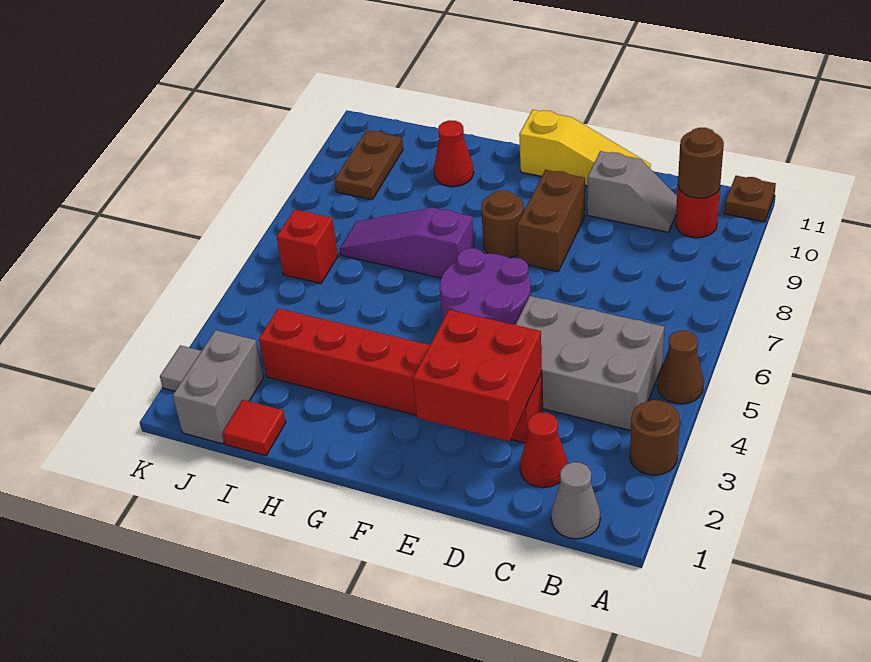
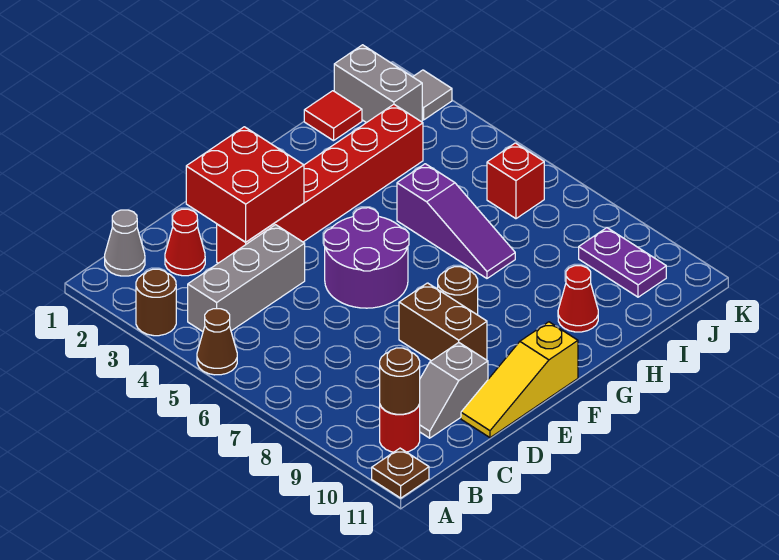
grey 2x3 brick [516,296,664,430] -> grey 1x3 brick [188,225,305,332]
purple 1x3 slope [340,208,474,278] -> purple 1x3 slope turned to [397,164,515,278]
brown 1x2 plate [334,130,403,200] -> purple 1x2 plate [579,228,666,297]

